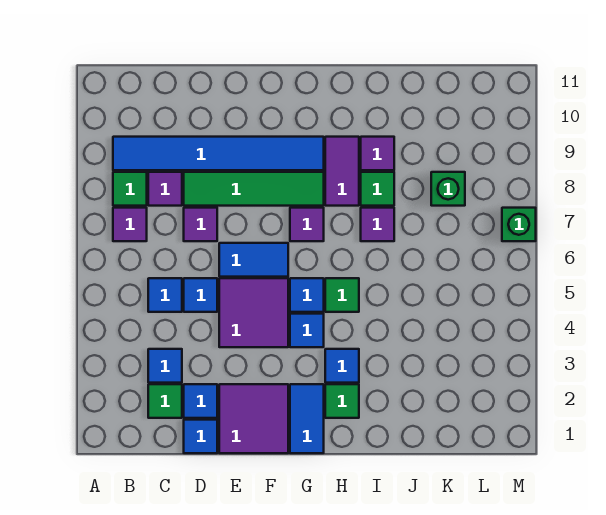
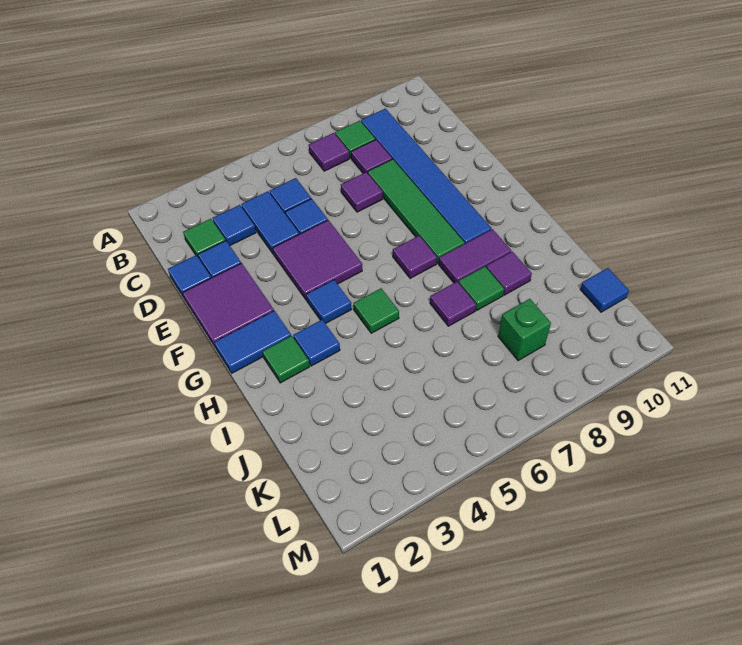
blue 1x2 tile [219,243,288,277] -> blue 1x2 tile moved to [241,191,299,254]
blue 1x1 tile [290,278,324,312] -> blue 1x1 tile moved to [580,268,629,312]
green 1x1 brick [502,208,536,241] -> none

